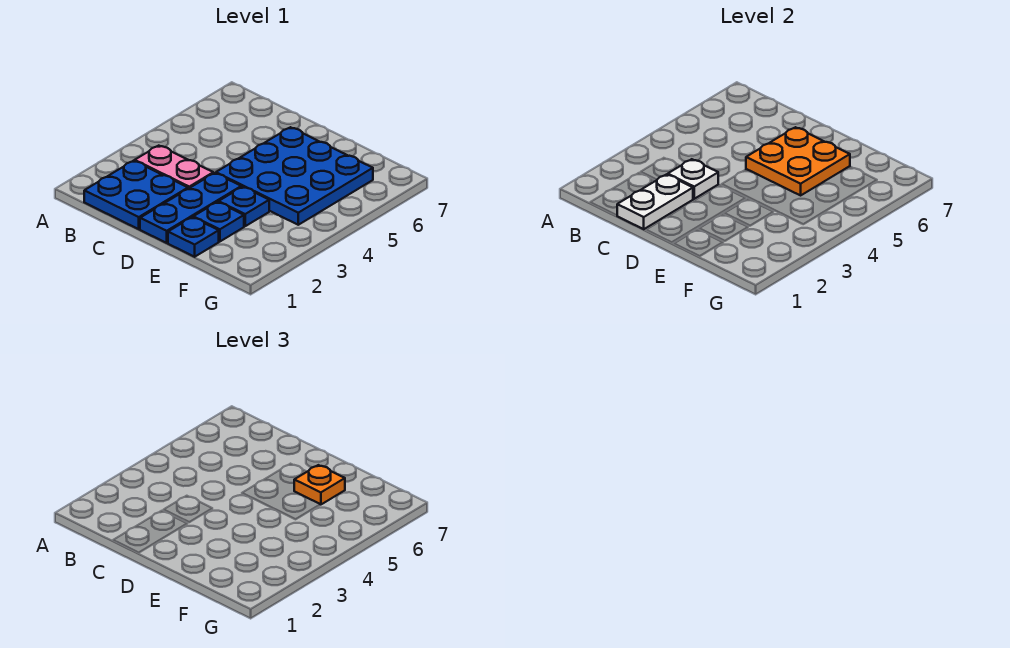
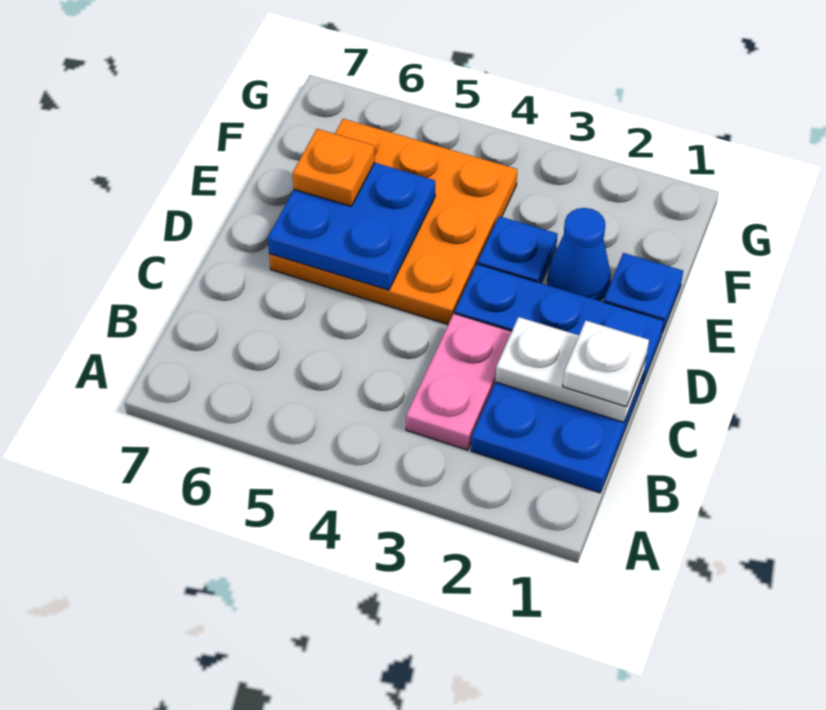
white 1x1 plate [668,159,718,199] -> white 1x1 plate moved to [563,321,649,407]
blue 3x3 plate [216,127,373,225] -> orange 3x3 plate [269,119,517,324]
orange 2x2 plate [746,127,850,195] -> blue 2x2 plate [268,163,435,290]
blue 1x1 plate [193,202,244,242] -> blue 1x1 cone [547,208,611,301]

